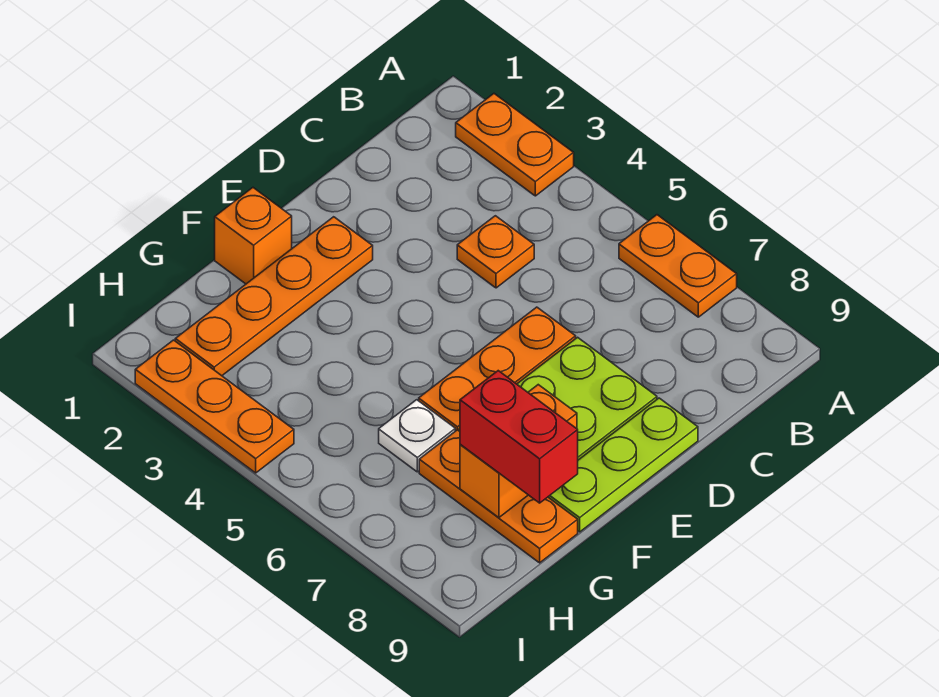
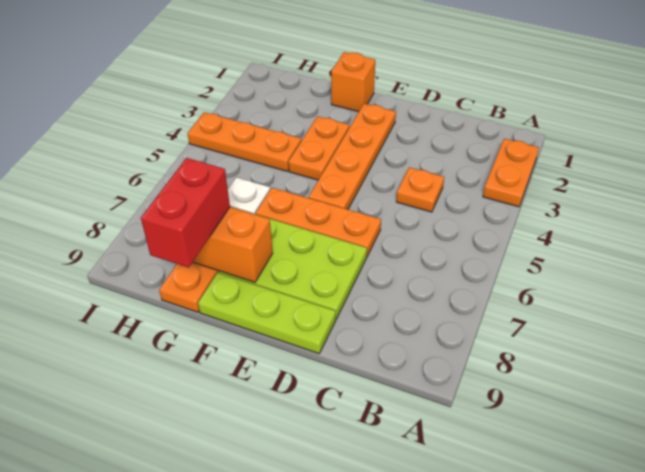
orange 1x2 plate [619,215,737,317] -> orange 1x2 plate moved to [288,116,349,180]
orange 1x4 plate [175,217,373,376] -> orange 1x4 plate turned to [309,104,396,209]
orange 1x3 plate [135,340,294,473] -> orange 1x3 plate turned to [188,112,301,171]

